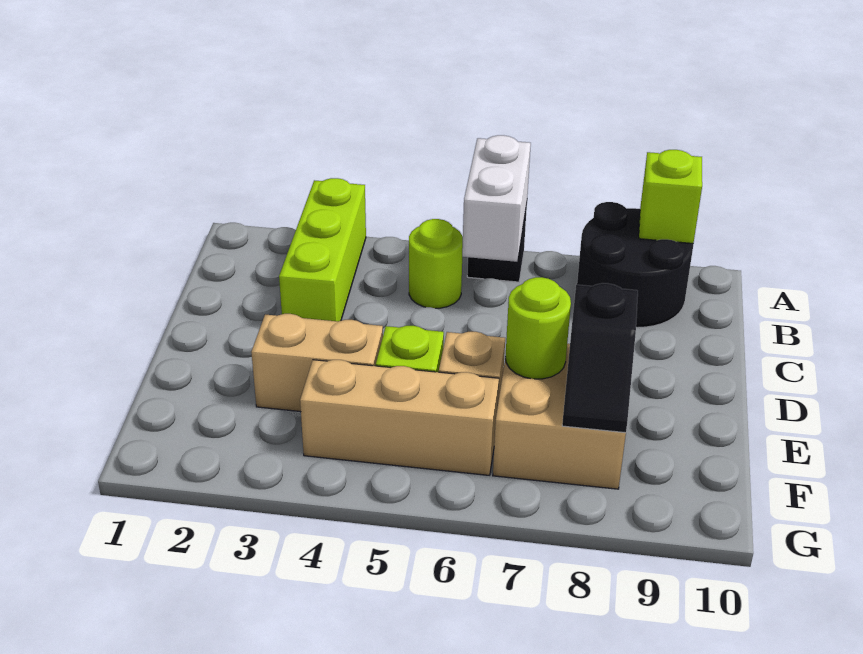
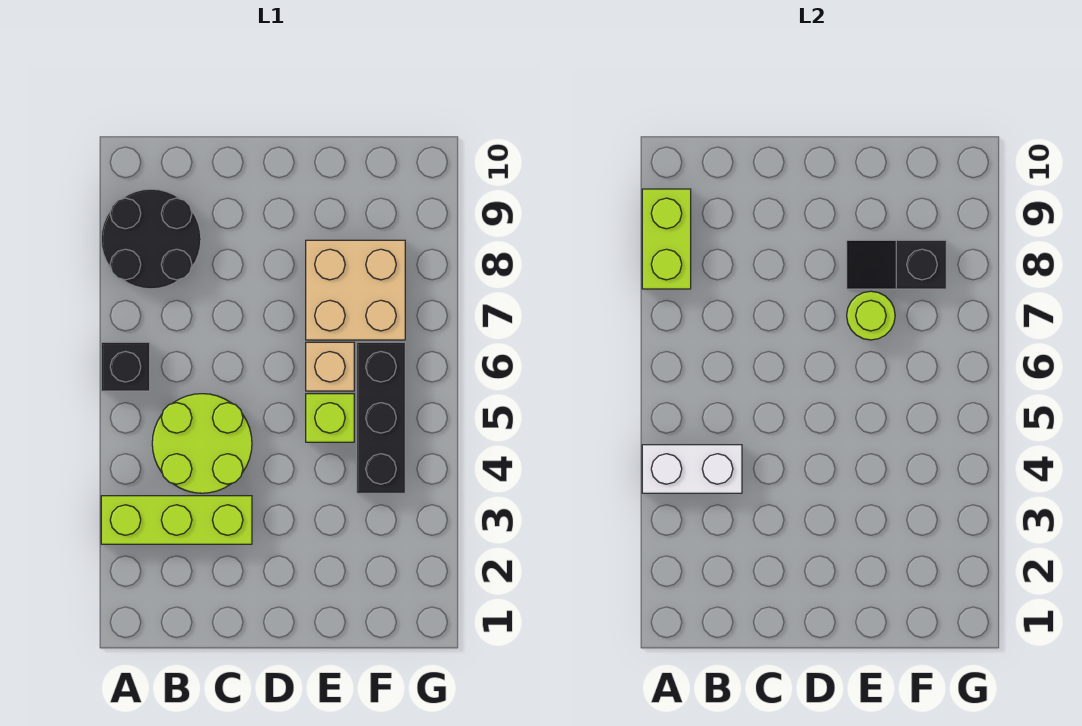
white 1x2 brick [462,135,531,262] -> white 1x2 brick moved to [642,445,742,493]
lime 1x1 brick [639,150,702,243] -> lime 1x2 brick [642,189,691,289]
lime 1x1 round brick [409,219,463,308] -> lime 2x2 round brick [152,394,252,493]
tan 1x2 brick [251,314,383,412] -> none
black 1x2 slope [562,283,638,433] -> black 1x2 slope turned to [847,240,946,289]
tan 1x3 brick [300,360,499,475] -> black 1x3 brick [357,342,405,493]

